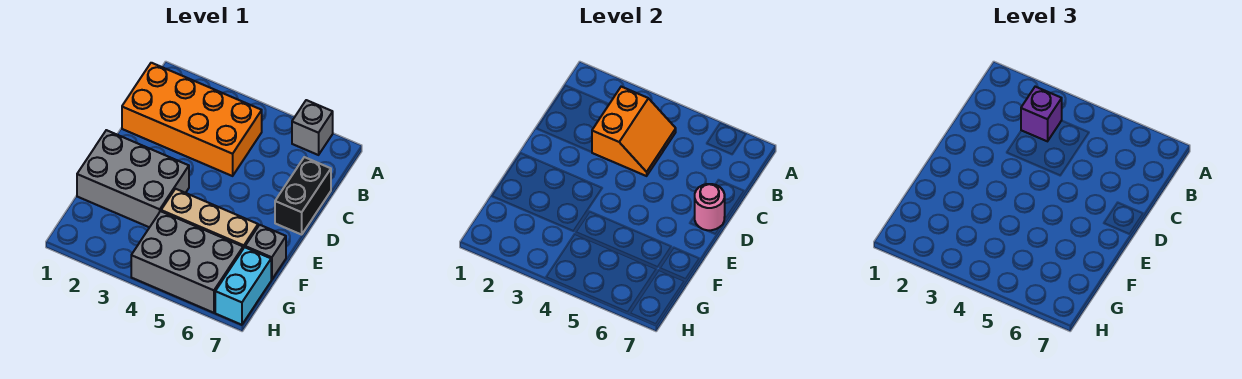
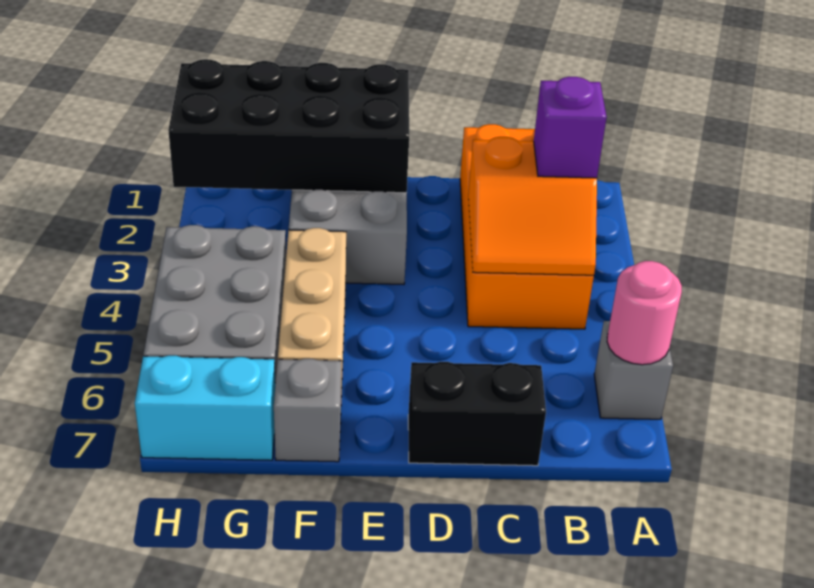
pink 1x1 round brick [695,184,725,230] -> pink 1x1 round brick moved to [607,261,682,365]
none -> black 2x4 brick [168,59,409,193]

